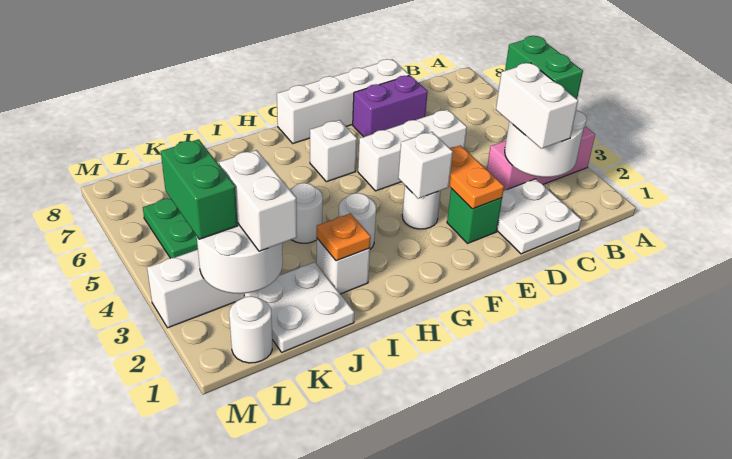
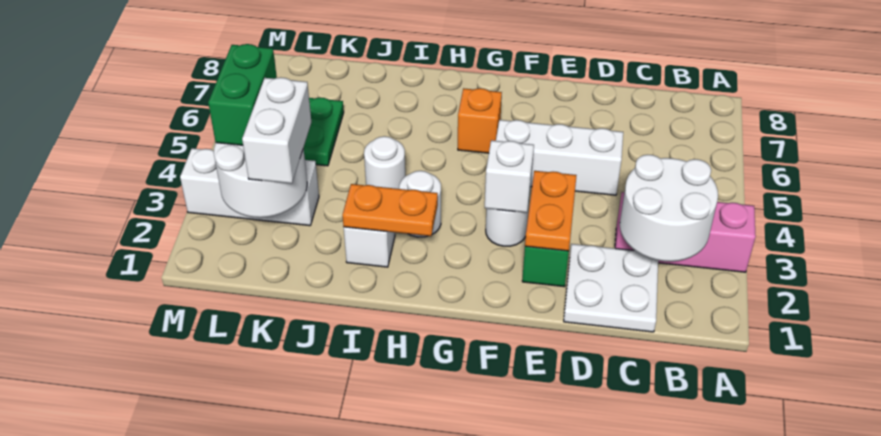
green 1x2 brick [505,36,583,99] -> none
white 1x2 brick [496,63,578,149] -> none
purple 1x2 brick [353,75,428,137] -> none
white 1x4 brick [277,59,409,143] -> none
white 1x1 brick [310,120,357,182] -> orange 1x1 brick [458,88,502,153]
orange 1x1 plate [317,213,371,261] -> orange 1x2 plate [343,184,438,236]
white 2x2 plate [244,262,354,352] -> none
white 1x1 round brick [229,296,272,363] -> none

